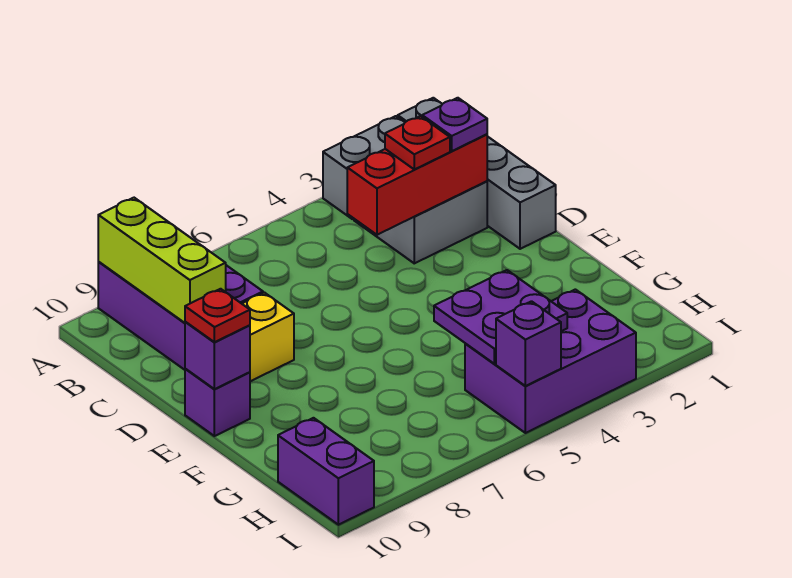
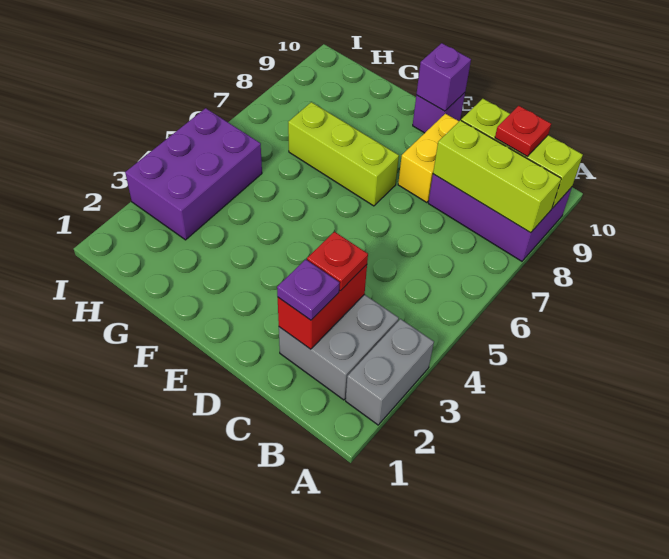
grey 1x4 brick [398,98,556,249] -> none
none -> lime 1x3 brick [433,120,561,233]
red 1x3 brick [347,134,487,235] -> red 1x2 brick [278,265,367,349]
none -> lime 1x3 brick [288,102,399,206]
red 1x1 plate [185,289,250,342] -> red 1x1 plate moved to [495,106,551,156]
purple 2x2 plate [434,270,567,364] -> none
purple 1x2 brick [278,418,374,525] -> none
purple 1x1 brick [496,301,561,386] -> none

